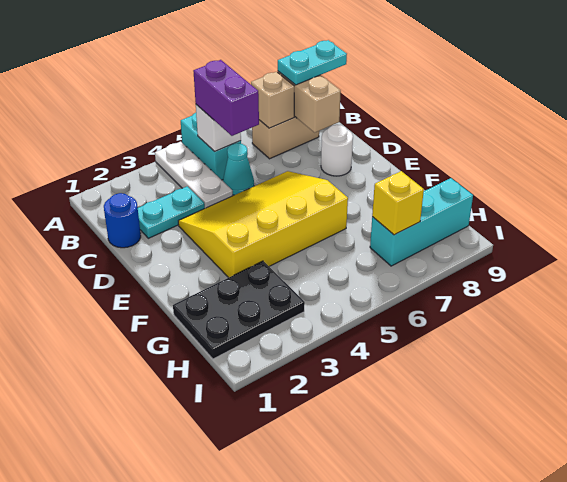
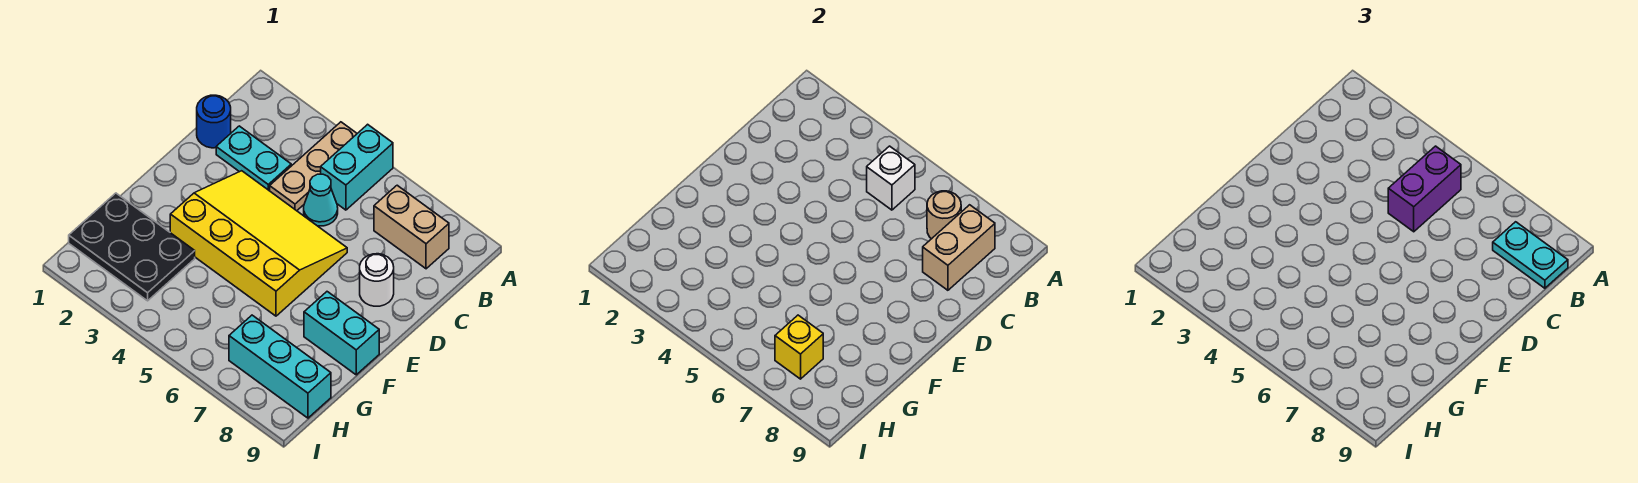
white 1x3 plate [155,142,233,208] -> tan 1x3 plate [270,122,357,211]
tan 1x1 brick [251,72,294,128] -> tan 1x1 round brick [927,191,961,239]
none -> cyan 1x2 brick [304,292,379,375]

